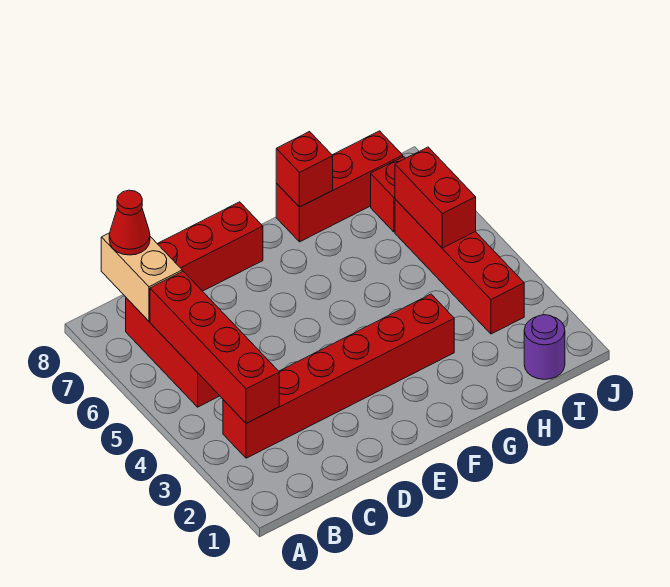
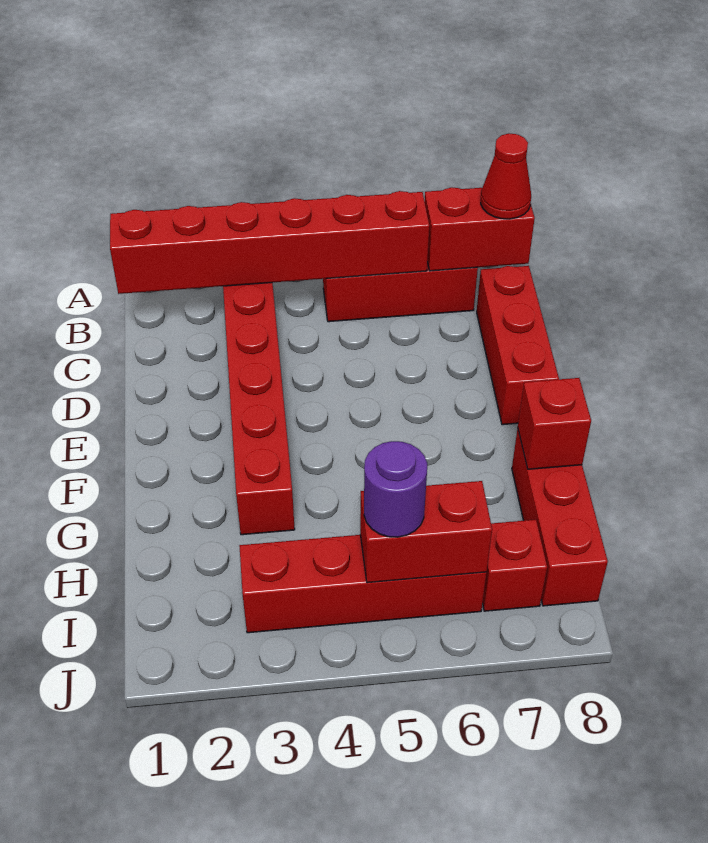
red 1x4 brick [150,271,279,424] -> red 1x6 brick [110,191,429,294]
tan 1x2 brick [101,233,182,321] -> red 1x2 brick [425,187,535,271]
purple 1x1 round brick [524,315,565,379] -> purple 1x1 round brick moved to [364,441,427,537]

